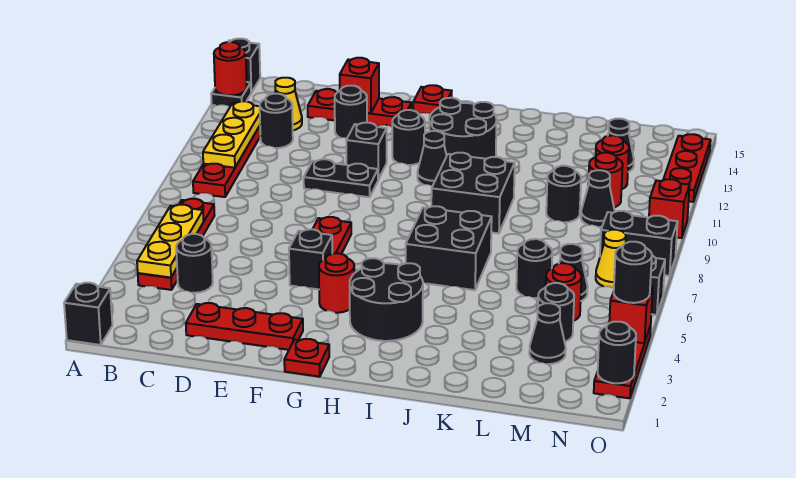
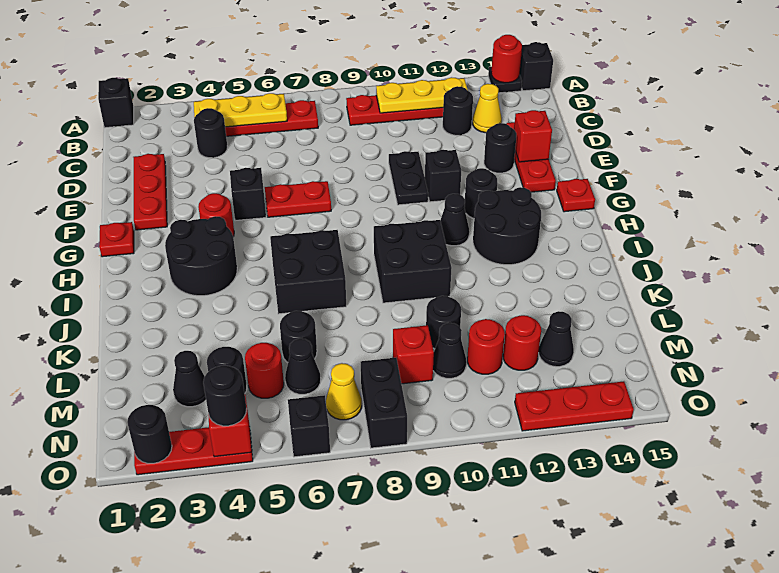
red 1x1 brick [649,179,690,238] -> red 1x1 brick moved to [393,325,434,384]

